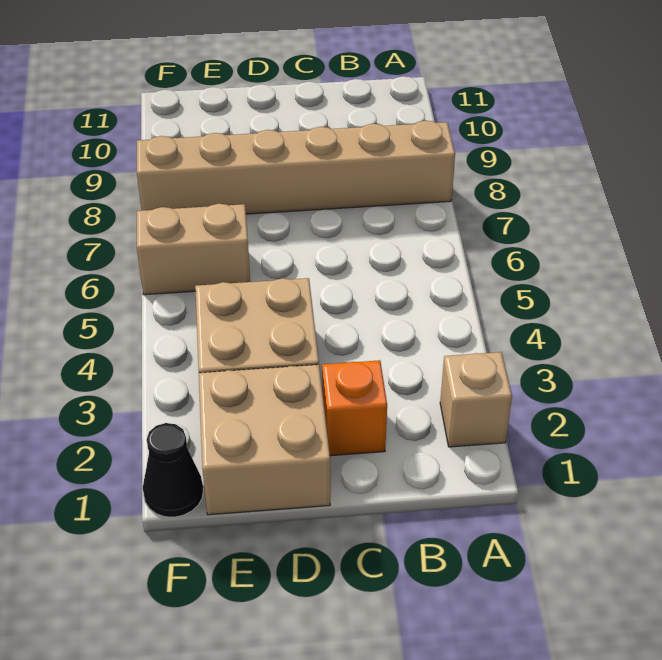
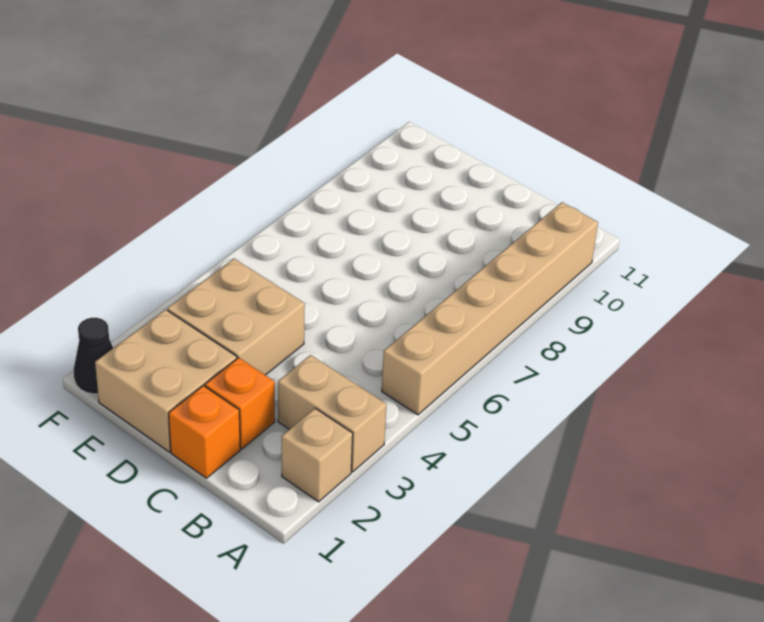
tan 1x6 brick [137,121,455,214] -> tan 1x6 brick turned to [382,202,598,415]
none -> orange 1x1 brick [169,386,240,478]
tan 1x2 brick [137,204,250,295] -> tan 1x2 brick moved to [278,355,386,472]

